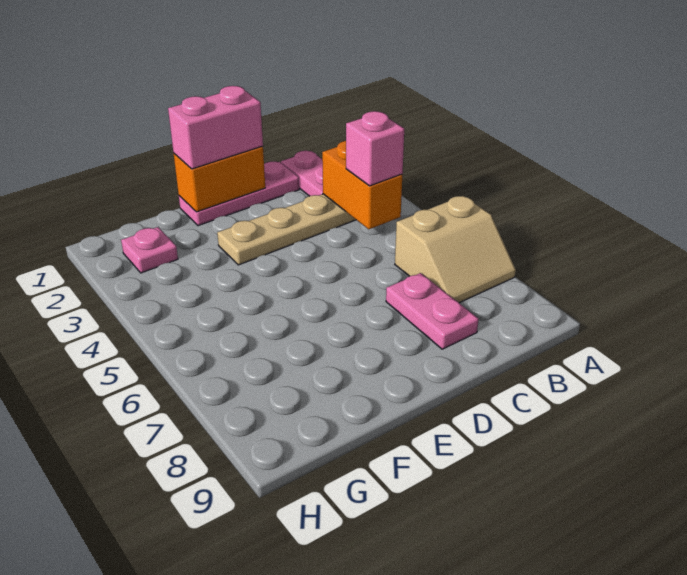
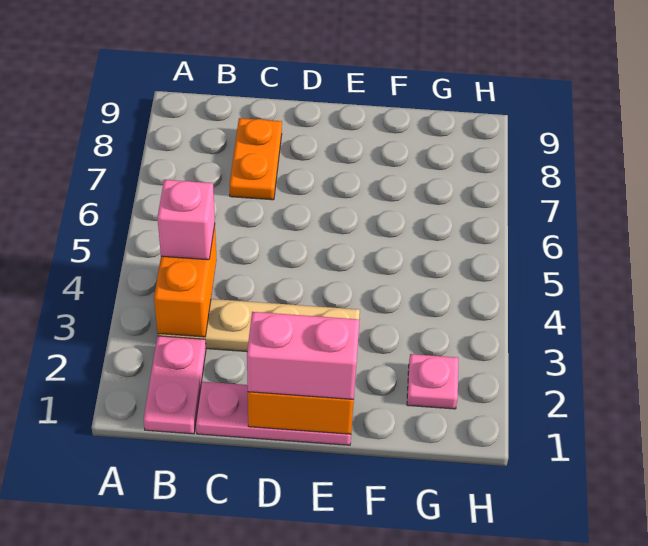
tan 2x2 slope [395,196,516,303] -> none
pink 1x2 plate [386,273,478,349] -> orange 1x2 plate [229,118,282,200]

